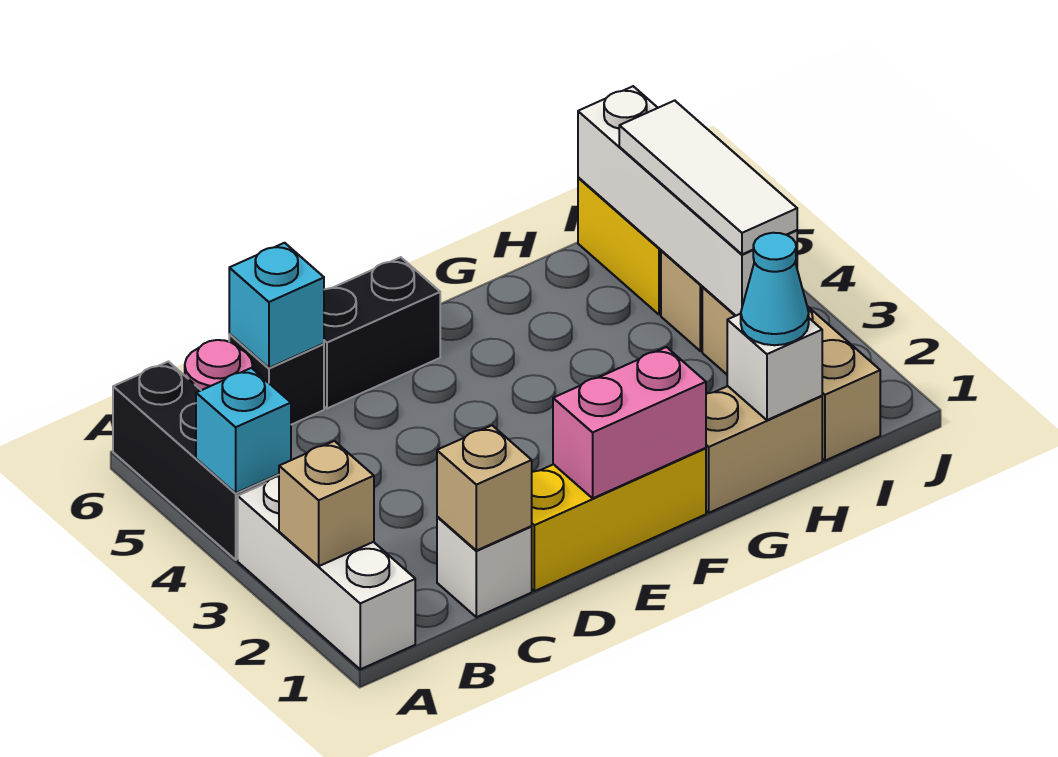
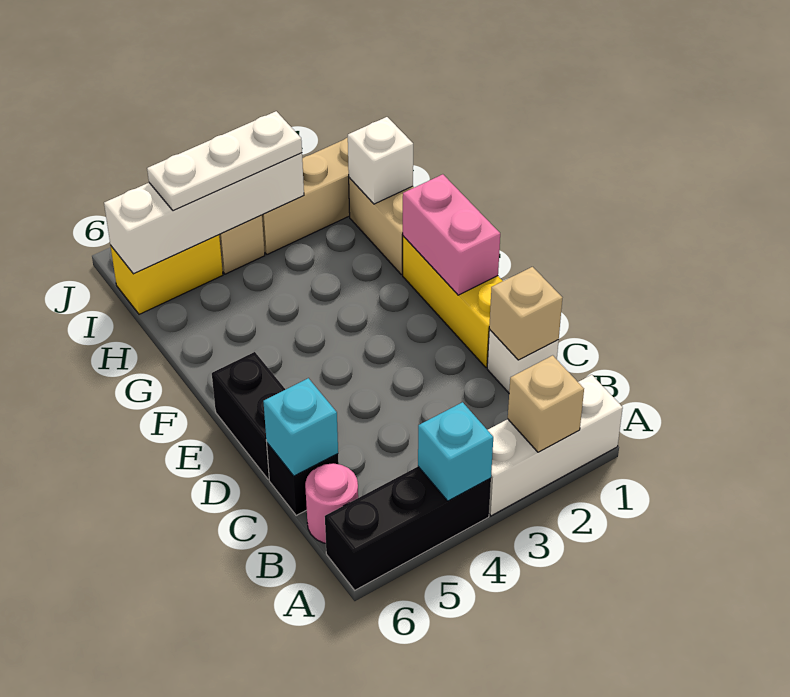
cyan 1x1 cone [741,233,809,345] -> none
white 1x3 tile [619,101,797,254] -> white 1x3 plate [147,111,302,211]

